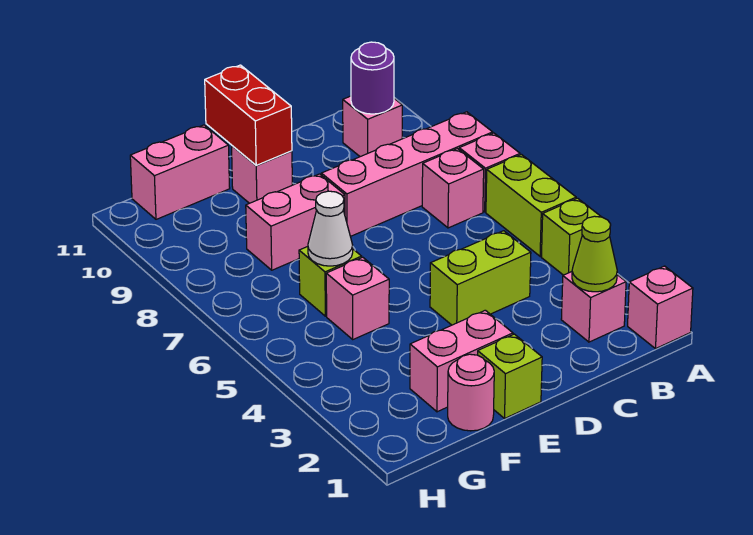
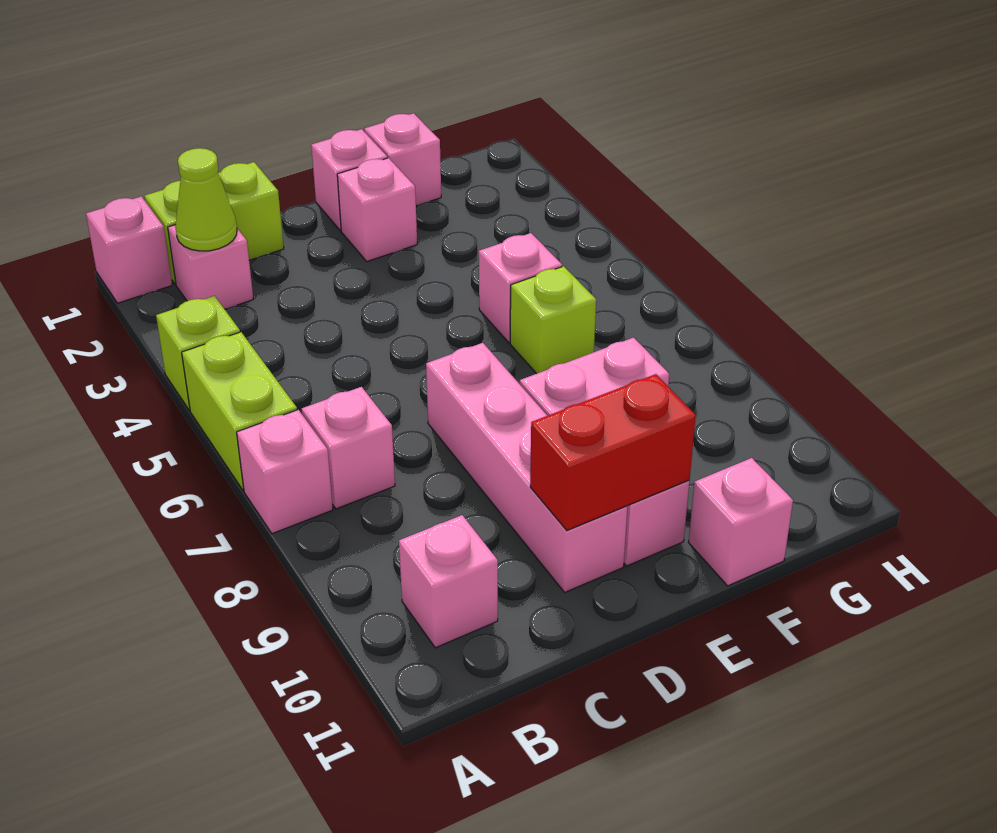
pink 1x4 brick [321,112,493,237] -> pink 1x4 brick turned to [426,343,627,592]
purple 1x1 round brick [351,42,394,114] -> none
lime 1x2 brick [430,231,531,325] -> lime 1x2 brick moved to [144,162,284,284]
lime 1x1 brick [478,334,542,418] -> pink 1x1 brick [311,129,387,231]
pink 1x2 brick [410,310,513,412] -> pink 1x1 brick [337,158,417,261]
red 1x2 brick [205,65,292,165] -> red 1x2 brick turned to [530,374,696,530]
pink 1x1 round brick [448,354,494,431] -> pink 1x1 brick [364,113,441,206]
white 1x1 cone [308,191,353,266] -> none
pink 1x2 brick [130,125,230,219] -> pink 1x1 brick [689,458,793,586]

